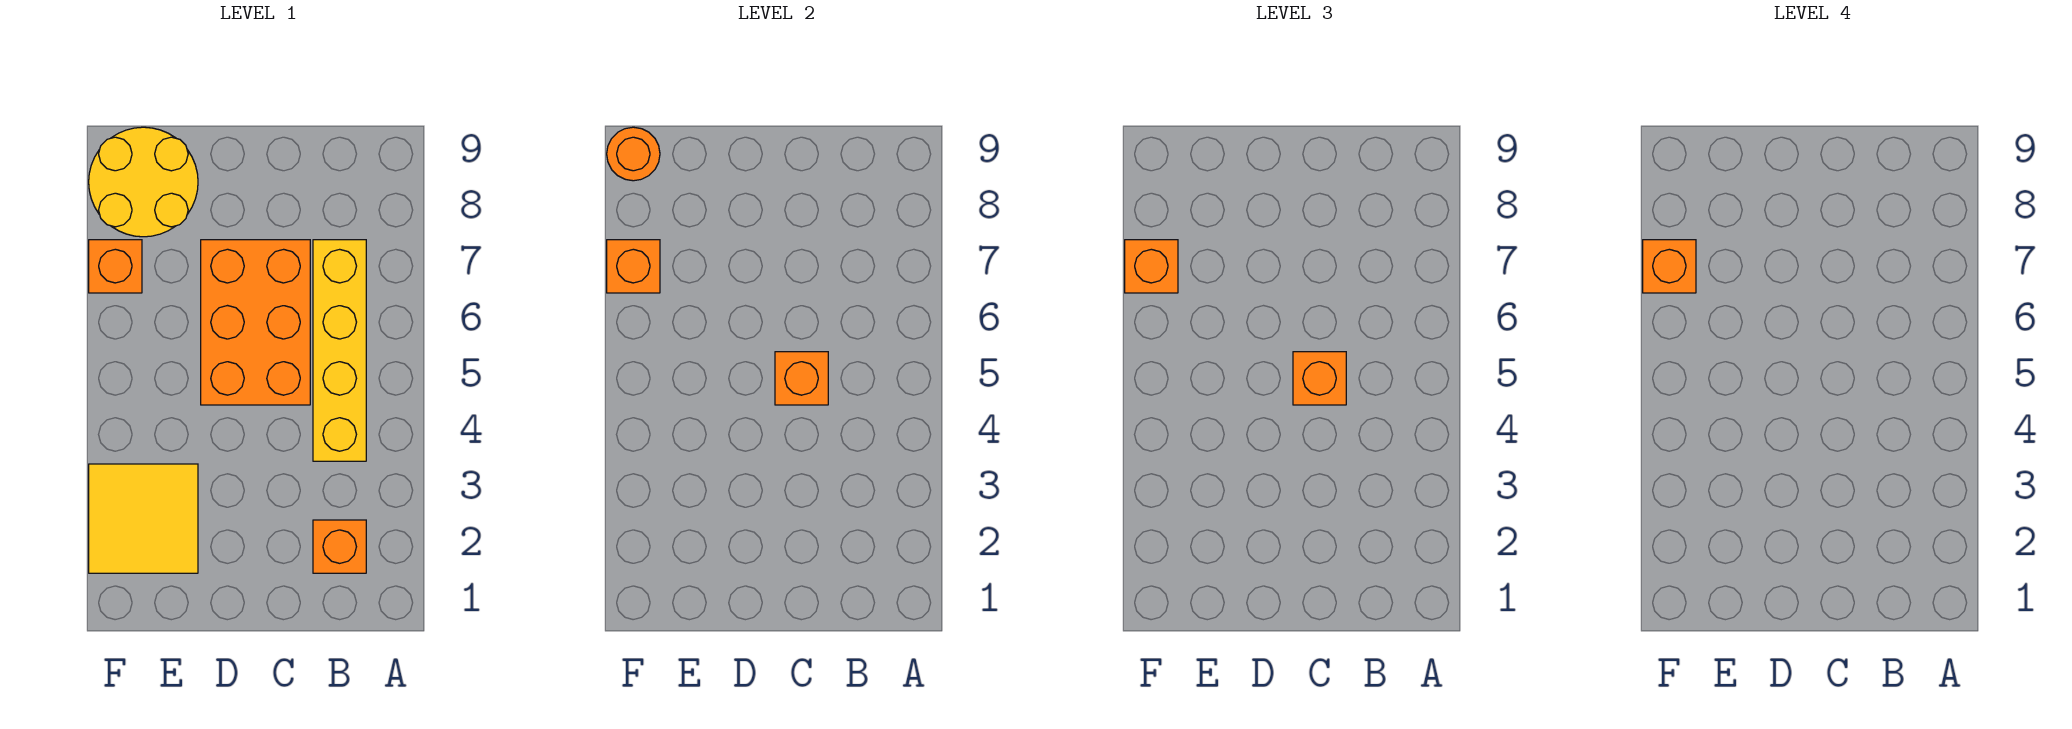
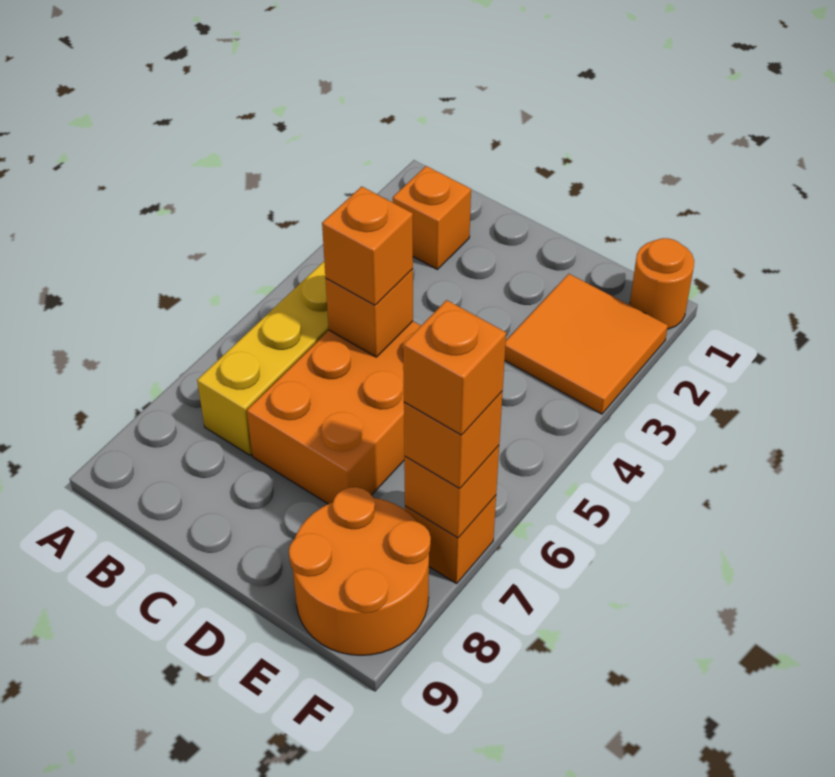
yellow 2x2 tile [89,464,198,573] -> orange 2x2 tile [505,274,668,414]
yellow 2x2 round brick [89,127,198,237] -> orange 2x2 round brick [289,487,431,656]
orange 1x1 round brick [607,127,660,181] -> orange 1x1 round brick moved to [630,238,694,329]

